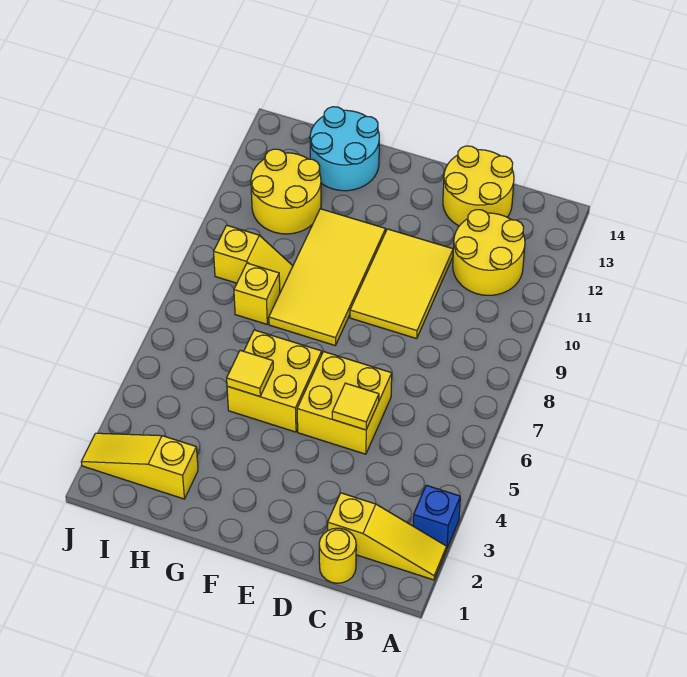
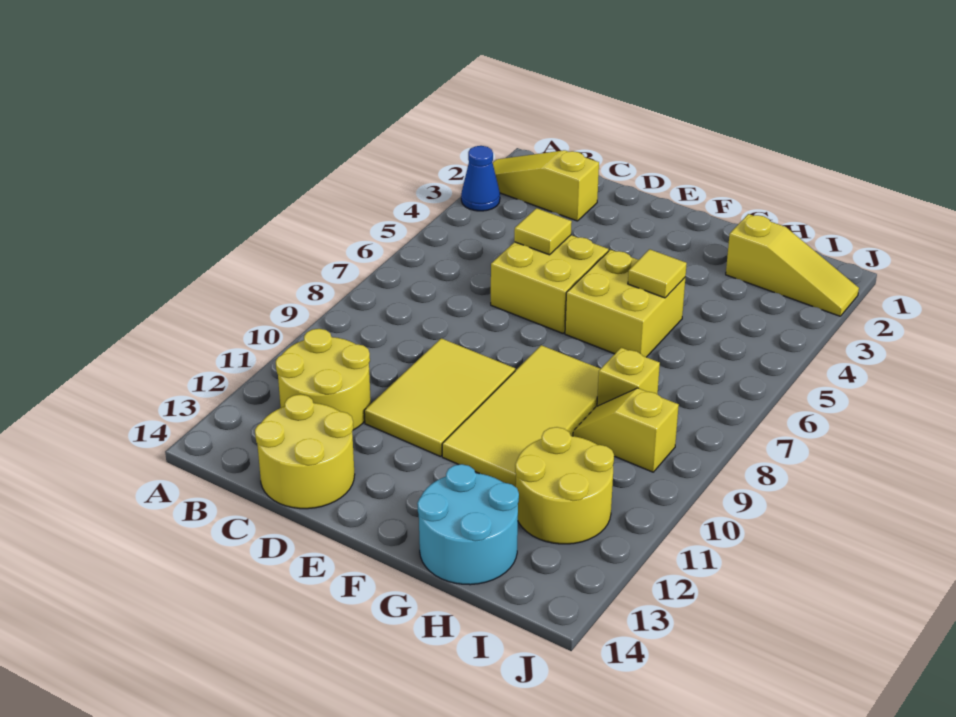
blue 1x1 brick [413,485,460,549] -> blue 1x1 cone [461,146,500,211]
yellow 1x1 round brick [319,528,356,583] -> none

